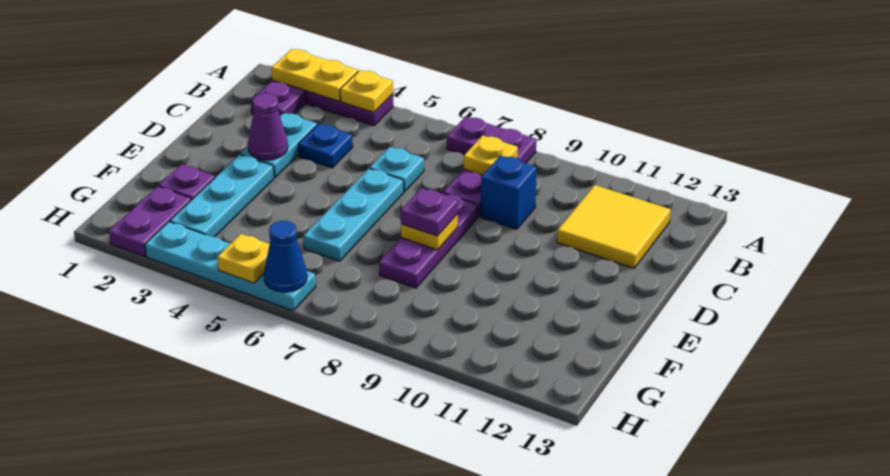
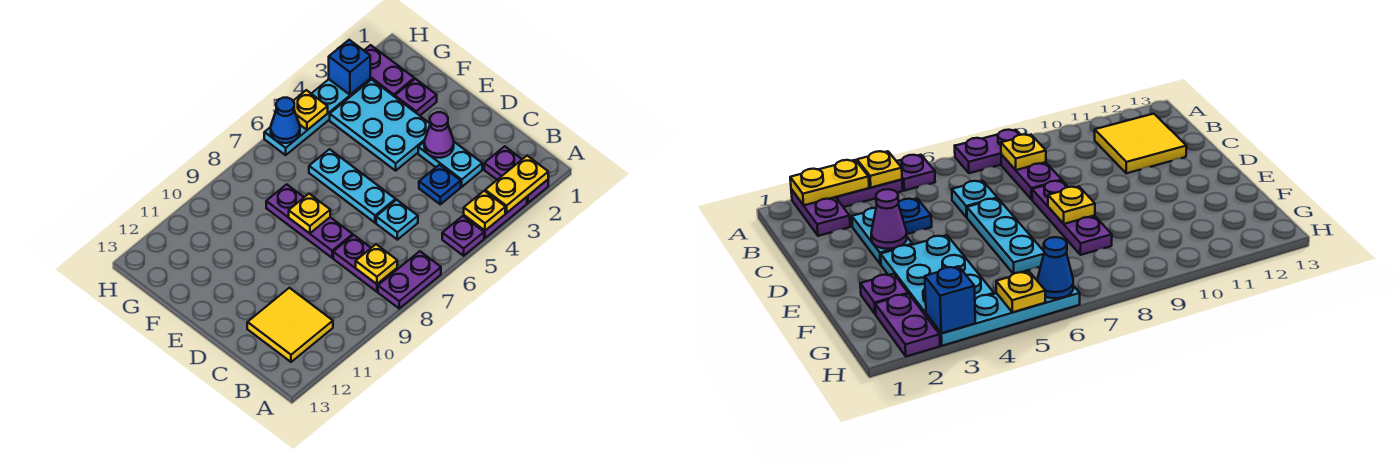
blue 1x1 brick [481,155,537,229] -> blue 1x1 brick moved to [329,40,370,95]
cyan 1x3 plate [170,155,274,237] -> cyan 2x3 plate [330,80,430,171]
purple 1x1 plate [401,188,458,236] -> purple 1x1 plate moved to [442,216,484,256]

